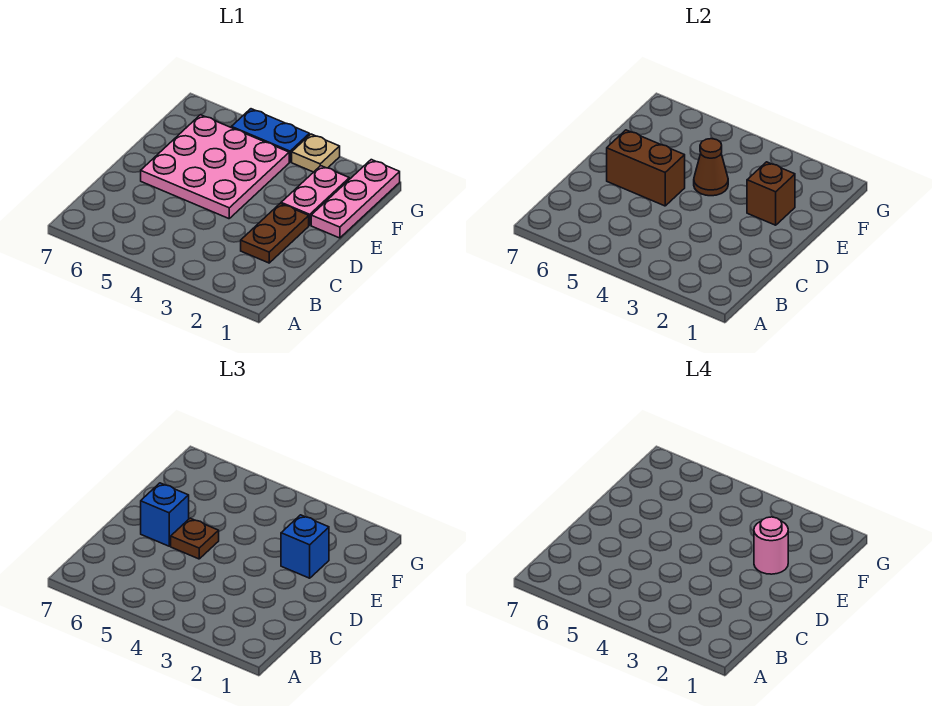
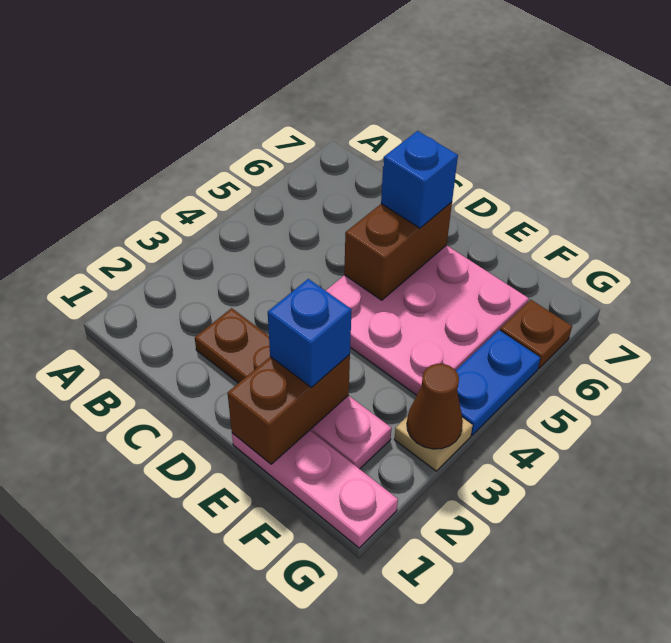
brown 1x1 plate [171,518,219,559] -> brown 1x1 plate moved to [500,300,572,368]
brown 1x1 brick [747,162,795,225] -> brown 1x2 brick [227,354,350,464]
pink 1x1 round brick [754,517,788,574] -> none
brown 1x1 cone [694,139,728,196] -> brown 1x1 cone moved to [407,364,463,449]

